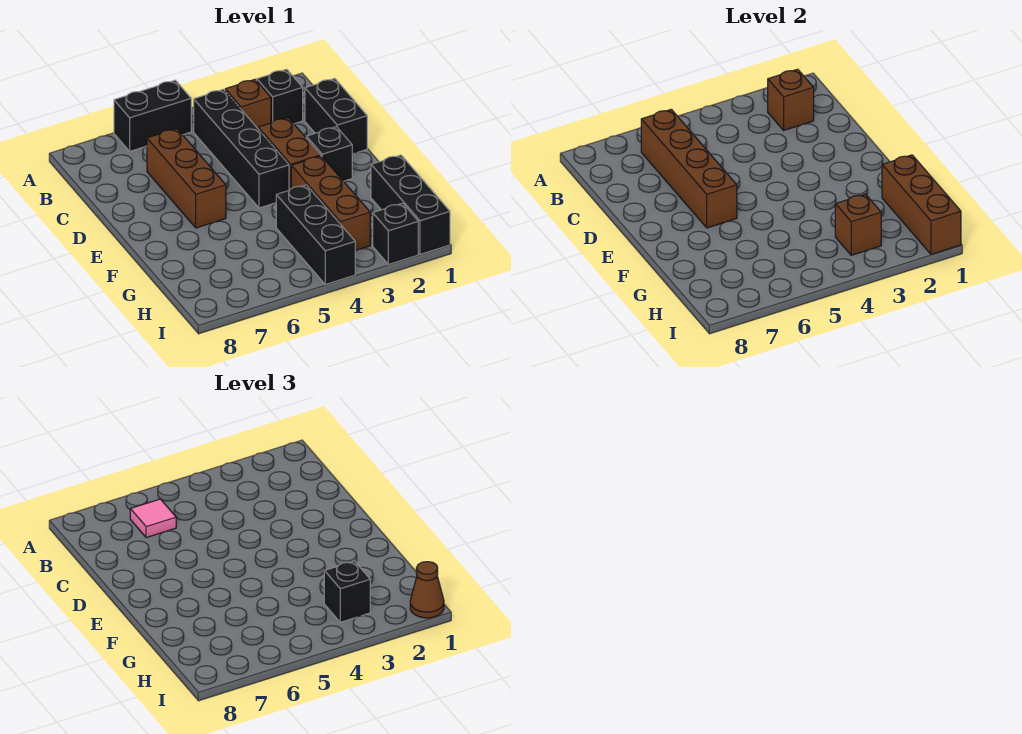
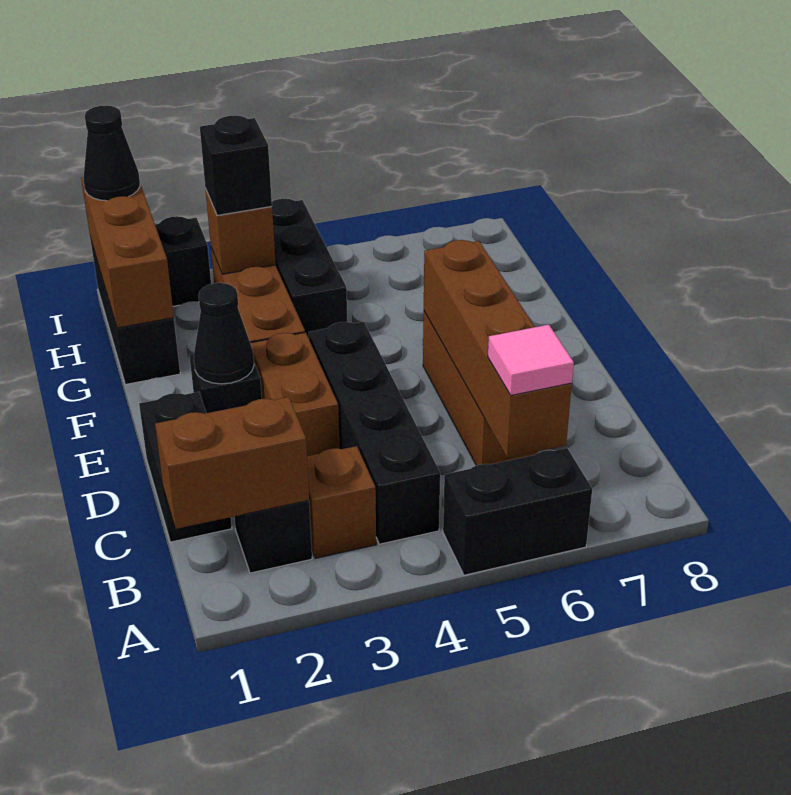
brown 1x1 brick [768,69,814,130] -> brown 1x2 brick [155,397,309,529]
none -> black 1x1 cone [194,283,254,384]
brown 1x1 cone [410,562,444,618] -> black 1x1 cone [84,106,140,201]

